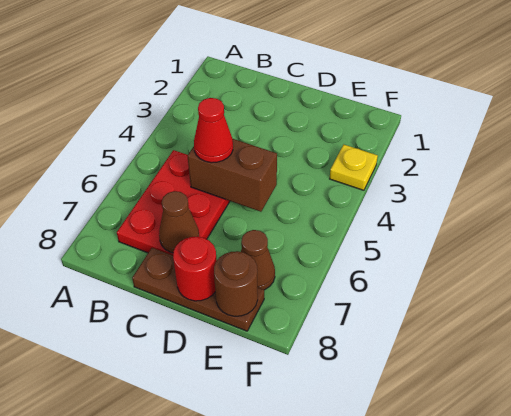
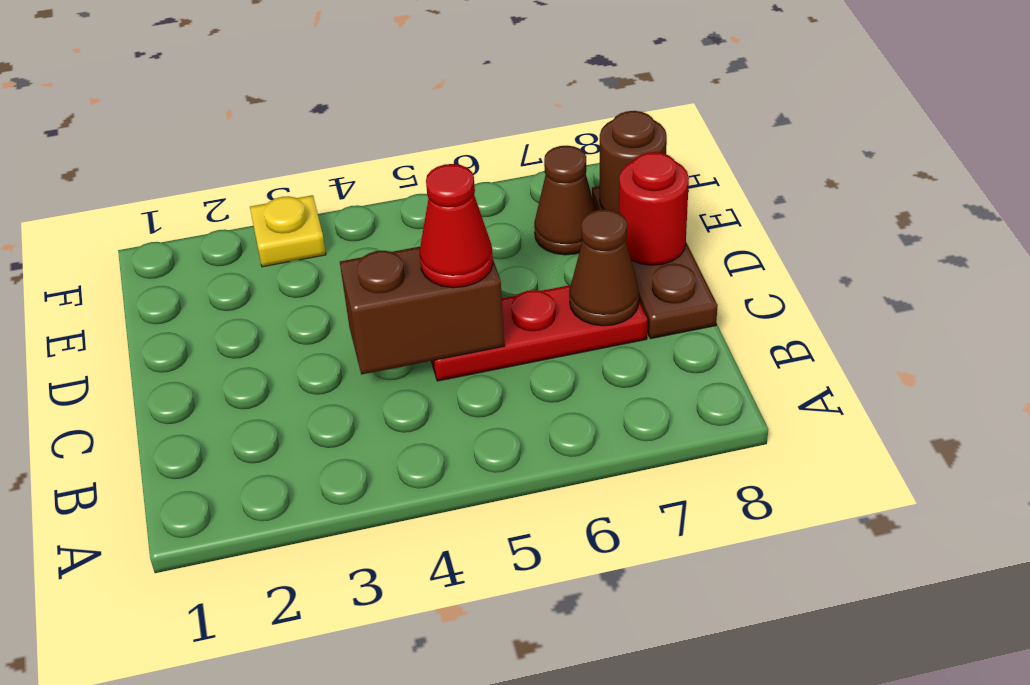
red 2x3 plate [117,150,230,255] -> red 1x3 plate [431,285,647,381]
brown 1x2 brick [188,139,277,212] -> brown 1x2 brick turned to [340,247,504,375]

